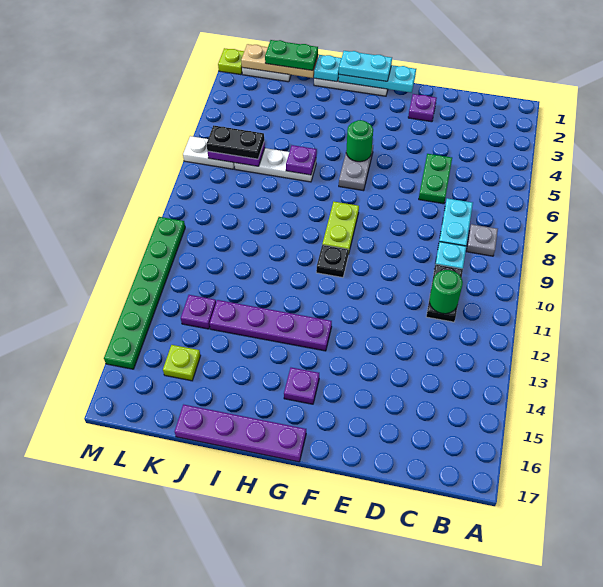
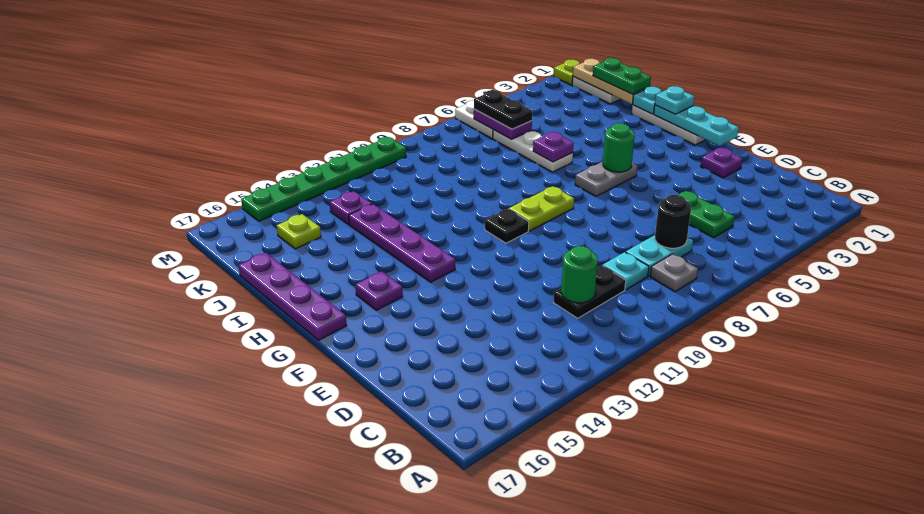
none -> black 1x1 round brick [655,195,691,248]
green 1x2 plate [419,154,452,204] -> green 1x2 plate turned to [679,191,735,238]
cyan 1x2 plate [339,51,392,81] -> cyan 1x1 plate [655,86,694,114]

